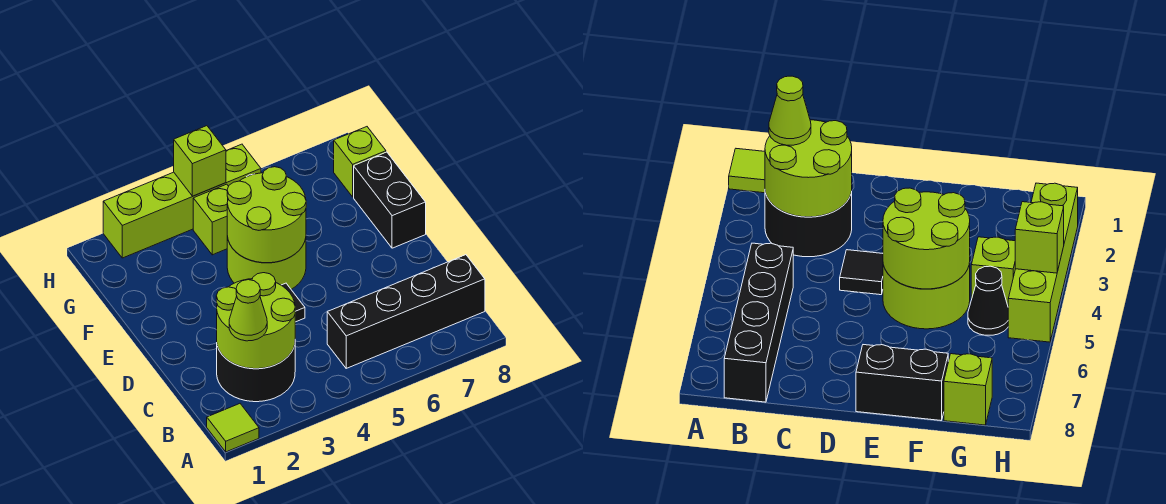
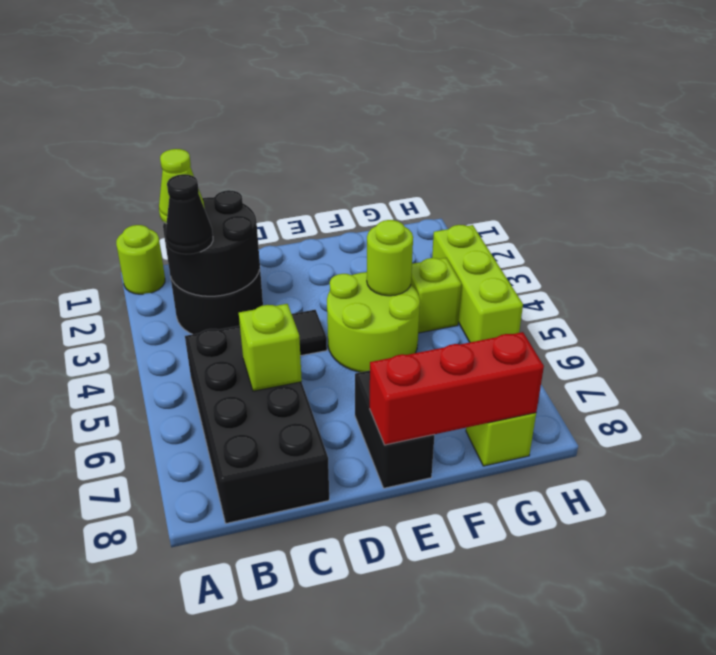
lime 1x1 tile [207,404,259,452] -> lime 1x1 round brick [116,225,165,294]
lime 2x2 round brick [216,273,295,369] -> black 2x2 round brick [163,190,260,296]
black 1x4 brick [327,255,485,368] -> black 2x4 brick [185,326,329,523]
lime 2x2 round brick [227,167,306,263] -> lime 1x1 round brick [367,220,413,296]
black 1x2 brick [354,152,426,248] -> black 1x2 brick turned to [355,371,434,488]
none -> red 1x3 brick [370,332,544,445]
black 1x1 cone [968,266,1008,335] -> black 1x1 cone moved to [166,174,213,254]
lime 1x4 brick [103,144,261,258] -> lime 1x3 brick [432,225,523,342]
lime 1x1 brick [174,126,226,196] -> lime 1x1 brick moved to [239,304,302,391]

